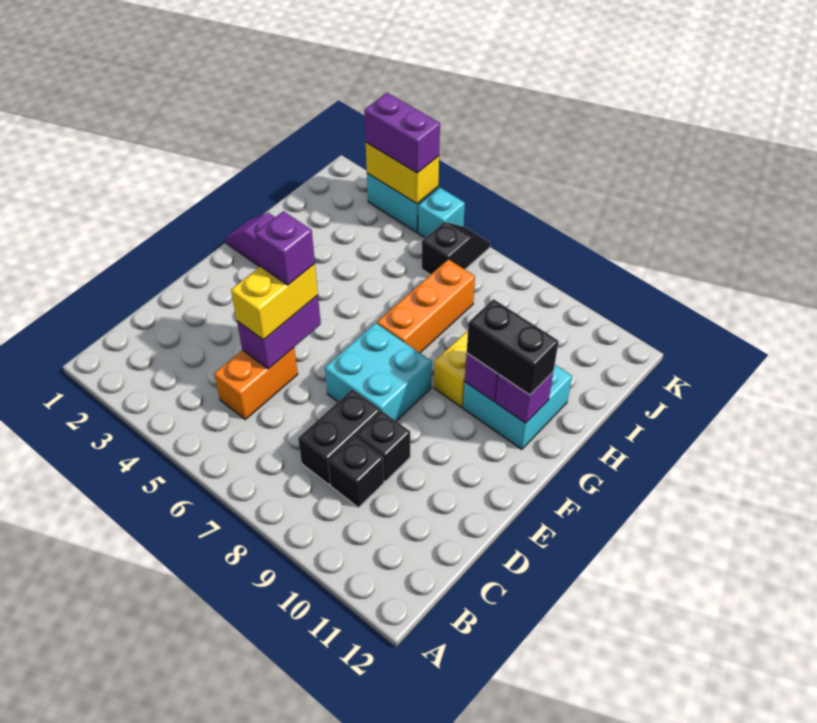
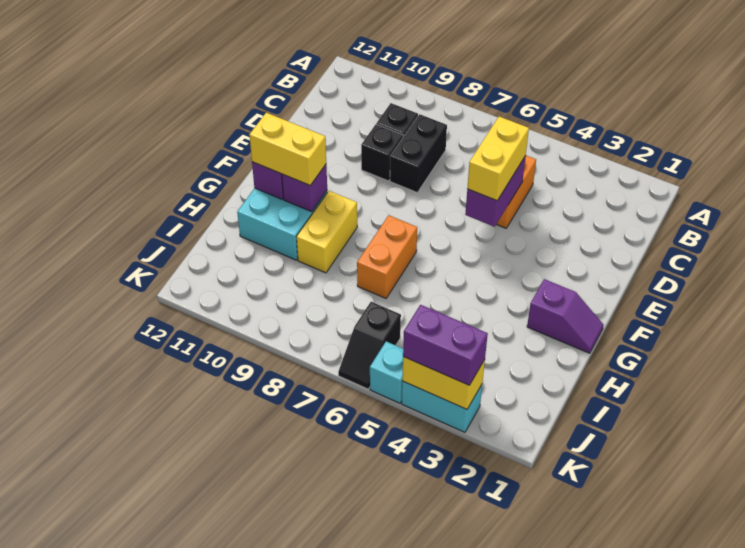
purple 1x1 brick [255,211,315,285] -> none
cyan 2x2 brick [325,323,432,421] -> none
orange 1x3 brick [377,259,475,353] -> orange 1x2 brick [357,215,417,298]
black 1x2 brick [467,299,559,395] -> yellow 1x2 brick [249,113,326,185]

